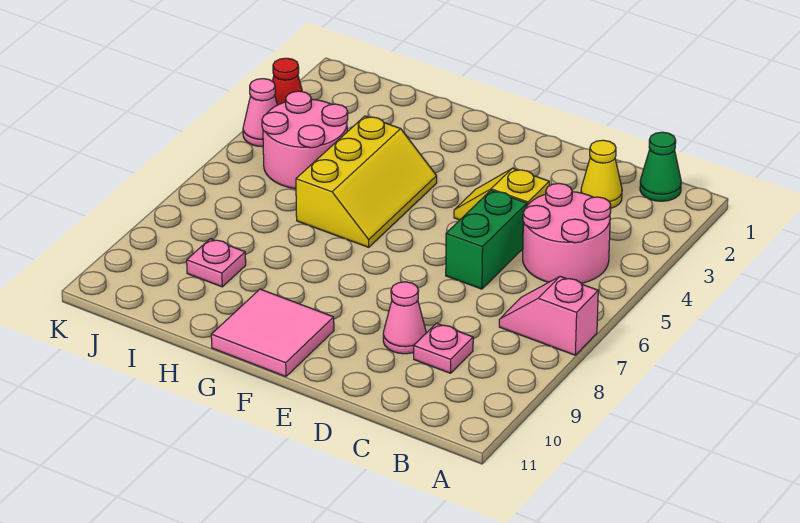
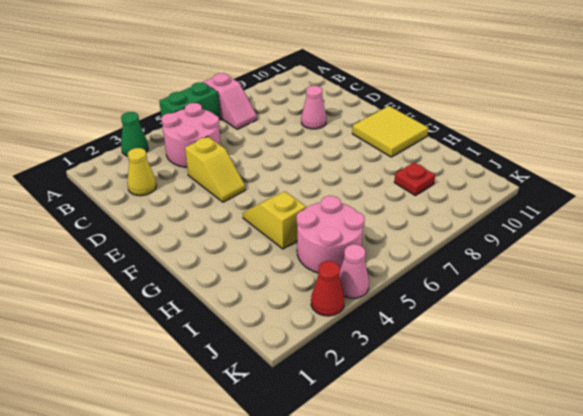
green 1x1 cone [640,132,681,201] -> green 1x1 cone moved to [121,112,148,156]
pink 1x1 plate [414,323,473,373] -> none
green 1x2 brick [446,190,527,289] -> green 1x2 brick moved to [159,82,220,119]
pink 2x2 tile [211,289,334,377] -> yellow 2x2 tile [352,106,428,157]
yellow 2x3 slope [296,116,437,247] -> yellow 1x2 slope [243,192,306,249]
pink 1x1 plate [187,239,246,287] -> red 1x1 plate [394,163,435,196]

